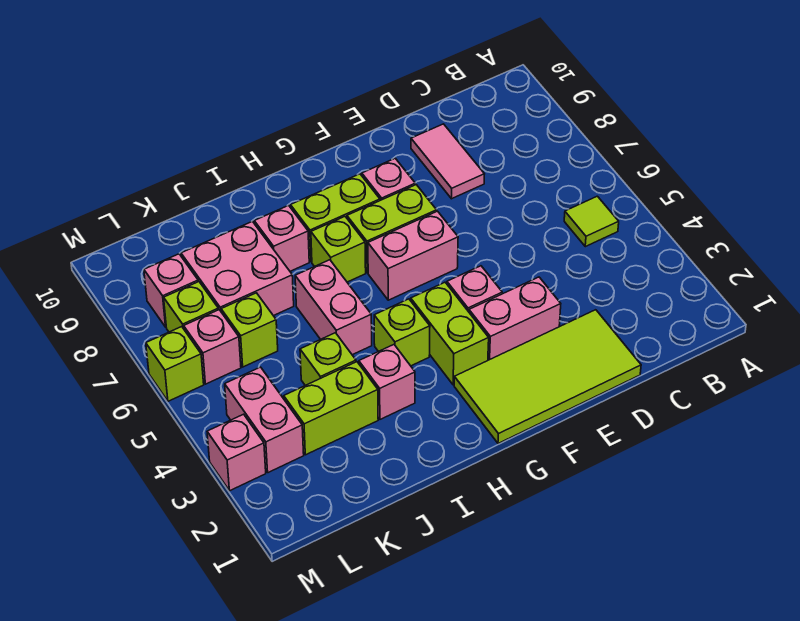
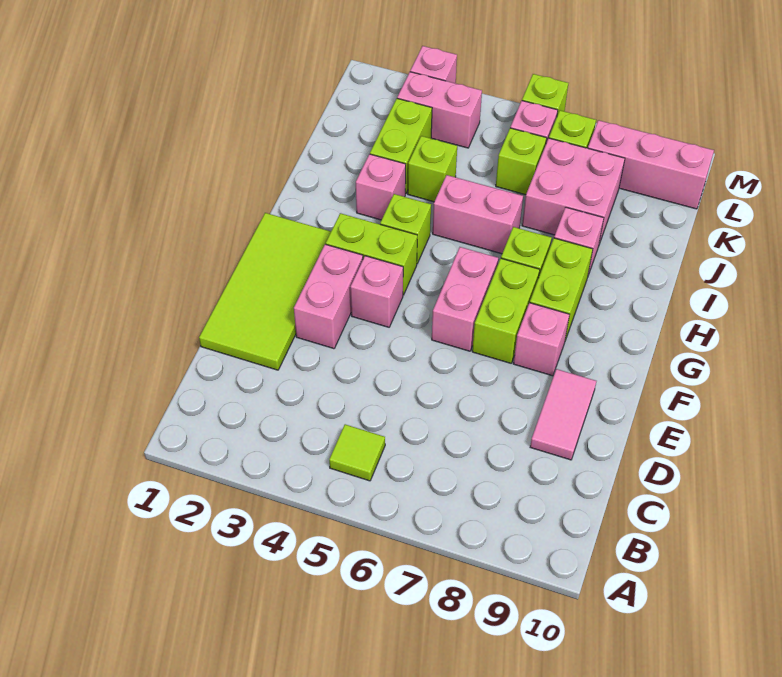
pink 1x2 tile [411,124,484,199] -> pink 1x2 tile turned to [530,369,596,460]
pink 1x1 brick [144,254,198,327] -> pink 1x3 brick [588,120,714,209]

